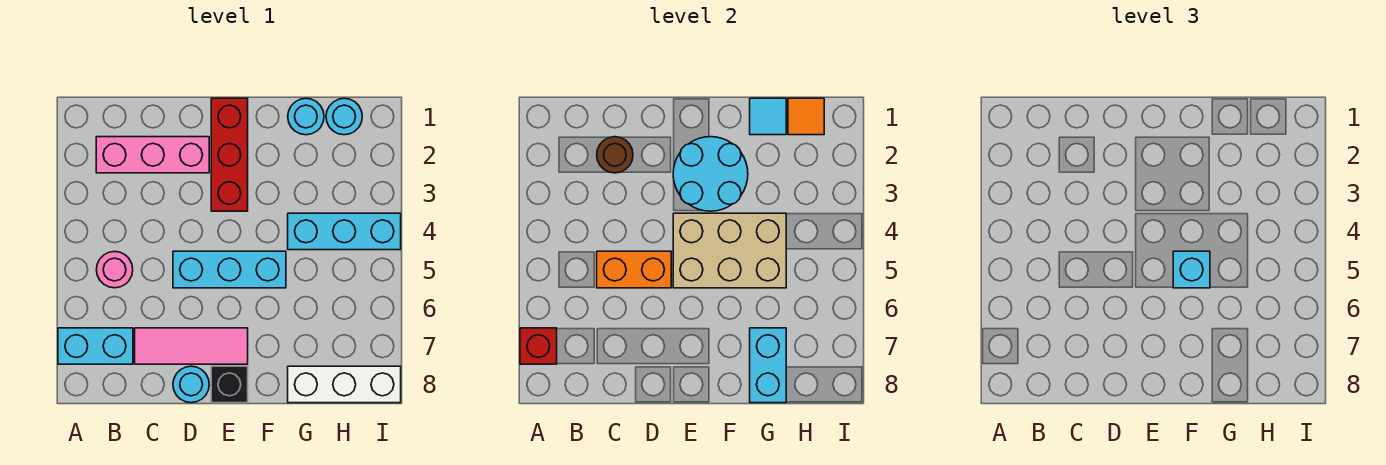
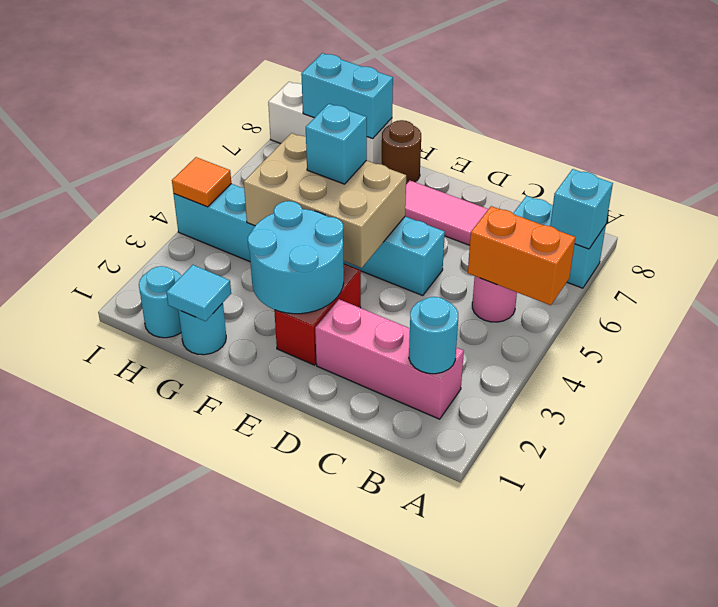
red 1x1 brick [520,328,557,364] -> cyan 1x1 brick [550,169,613,249]
brown 1x1 round brick [597,137,633,173] -> brown 1x1 round brick moved to [382,120,421,184]
orange 1x2 brick [597,251,671,288] -> orange 1x2 brick moved to [468,206,575,305]
cyan 1x1 round brick [173,366,209,403] -> cyan 1x1 round brick moved to [409,297,458,374]
red 1x3 brick [211,98,248,211] -> red 1x2 brick [274,263,361,365]
black 1x1 brick [211,366,248,403] -> none
cyan 1x2 brick [750,328,786,403] -> cyan 1x2 brick turned to [301,53,393,138]
orange 1x1 tile [788,98,824,135] -> orange 1x1 tile moved to [172,157,231,207]

